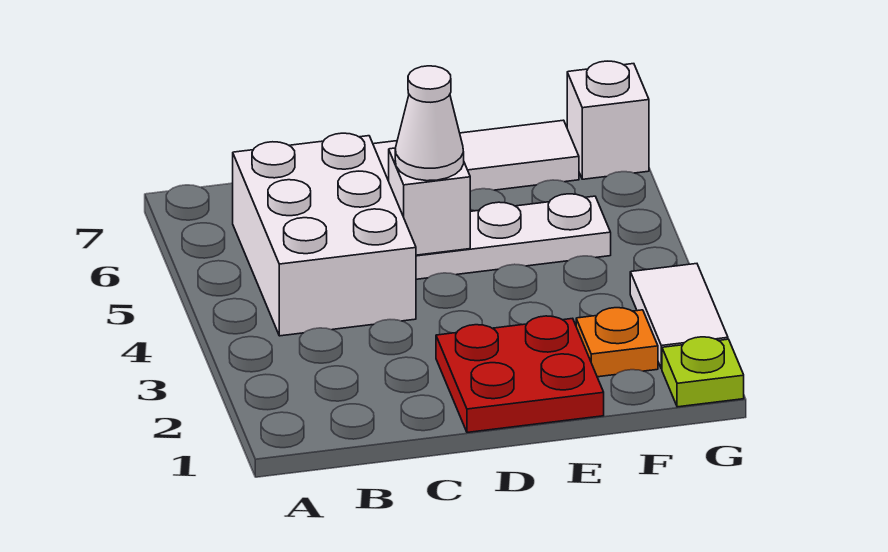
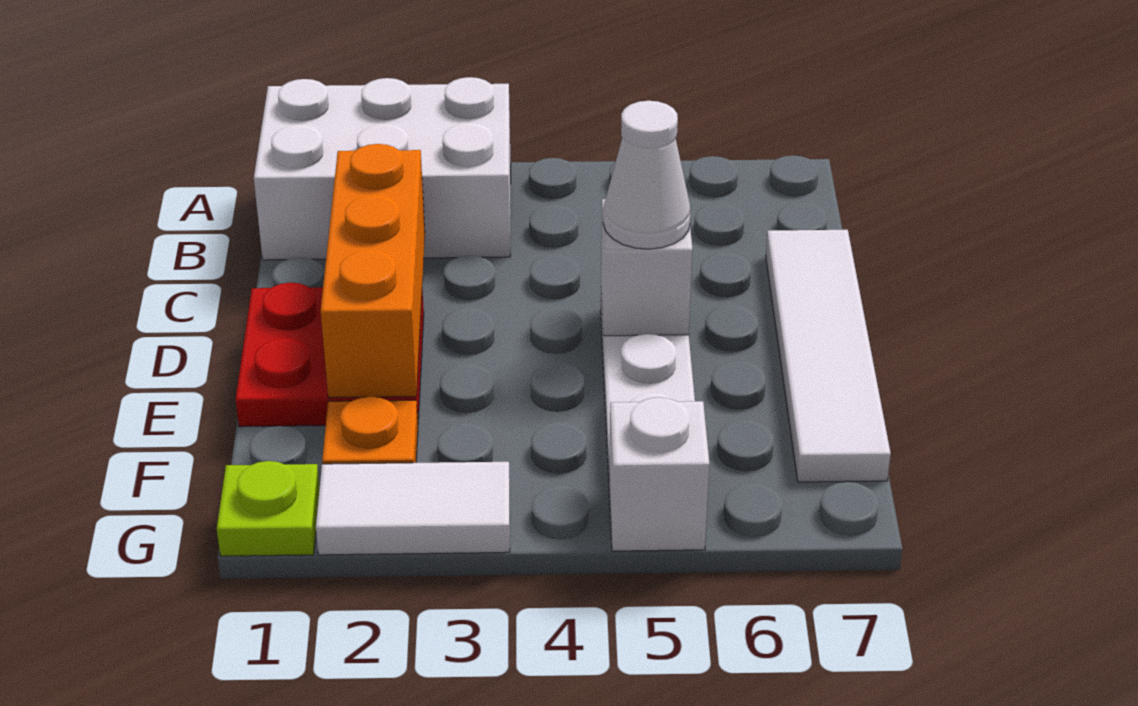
white 2x3 brick [233,133,416,336] -> white 2x3 brick moved to [254,77,511,260]
none -> orange 1x3 brick [321,144,425,398]
white 1x1 brick [567,61,649,179] -> white 1x1 brick moved to [609,397,710,551]

